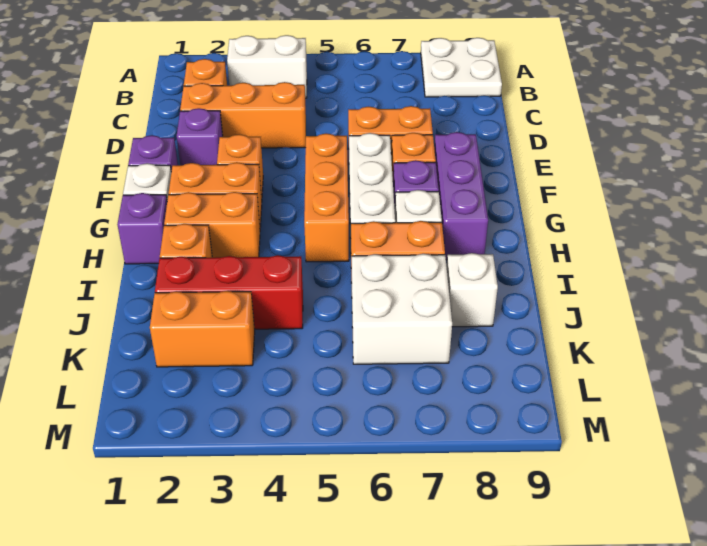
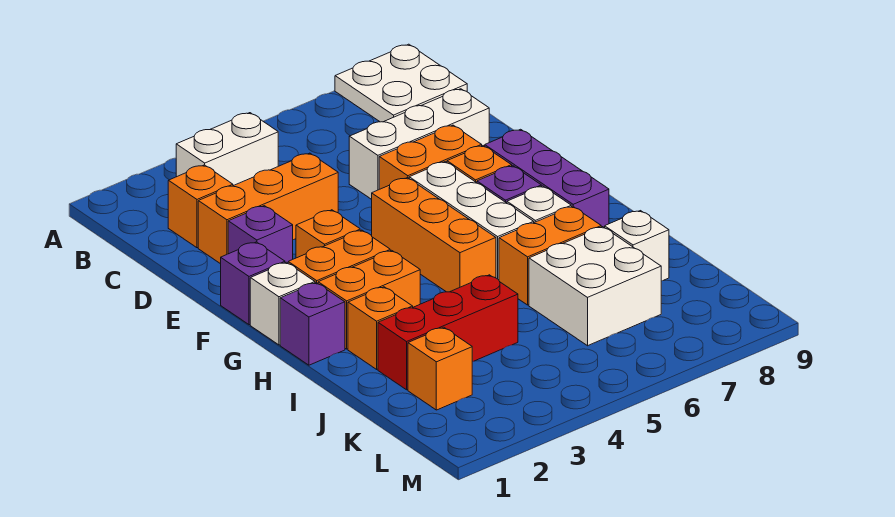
none -> white 1x3 brick [349,89,489,199]
orange 1x2 brick [150,291,255,367] -> orange 1x1 brick [408,327,472,410]

